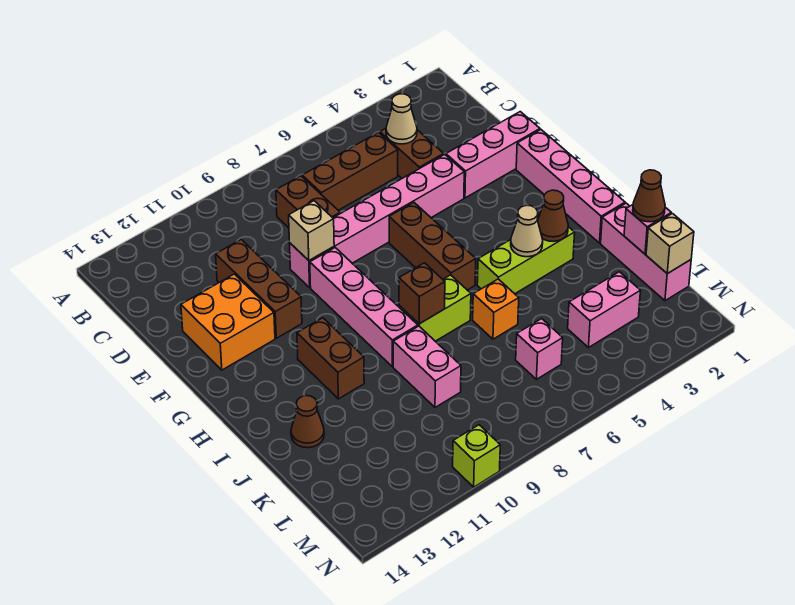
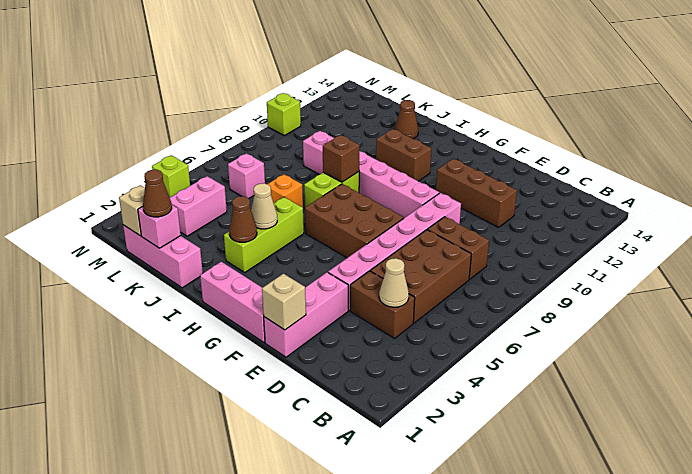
brown 1x3 brick [302,133,398,210] -> brown 2x3 brick [370,230,471,323]
tan 1x1 brick [289,201,334,260] -> tan 1x1 brick moved to [262,274,306,330]
orange 2x2 brick [181,274,275,370] -> none
pink 1x4 brick [516,130,625,243] -> pink 1x3 brick [200,262,265,343]
brown 1x3 brick [389,202,476,290] -> brown 2x3 brick [305,184,404,258]
none -> lime 1x1 brick [152,155,190,198]

